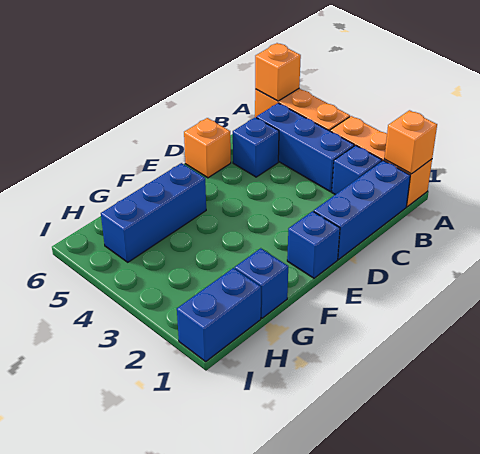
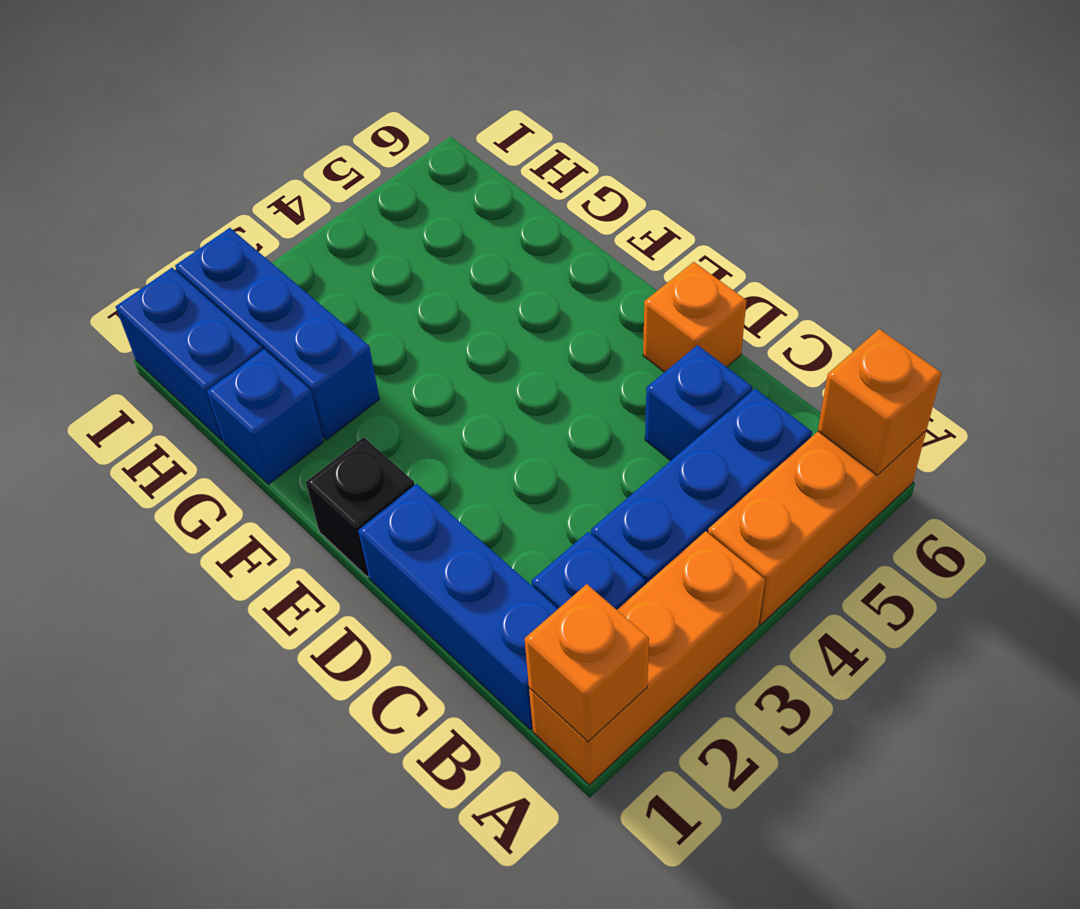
blue 1x1 brick [287,211,340,278] -> black 1x1 brick [306,437,414,577]
blue 1x3 brick [101,163,206,262] -> blue 1x3 brick moved to [175,228,379,440]

